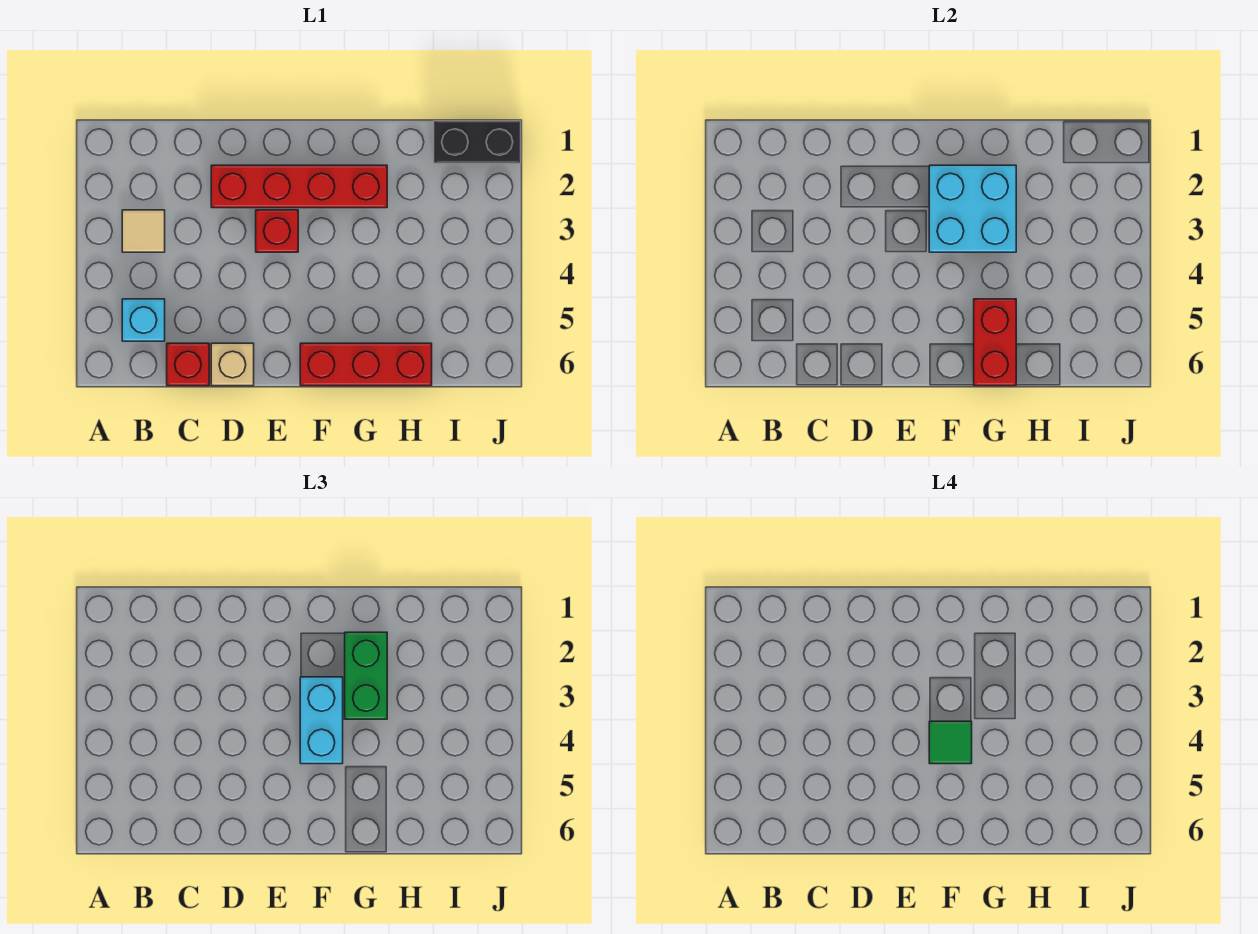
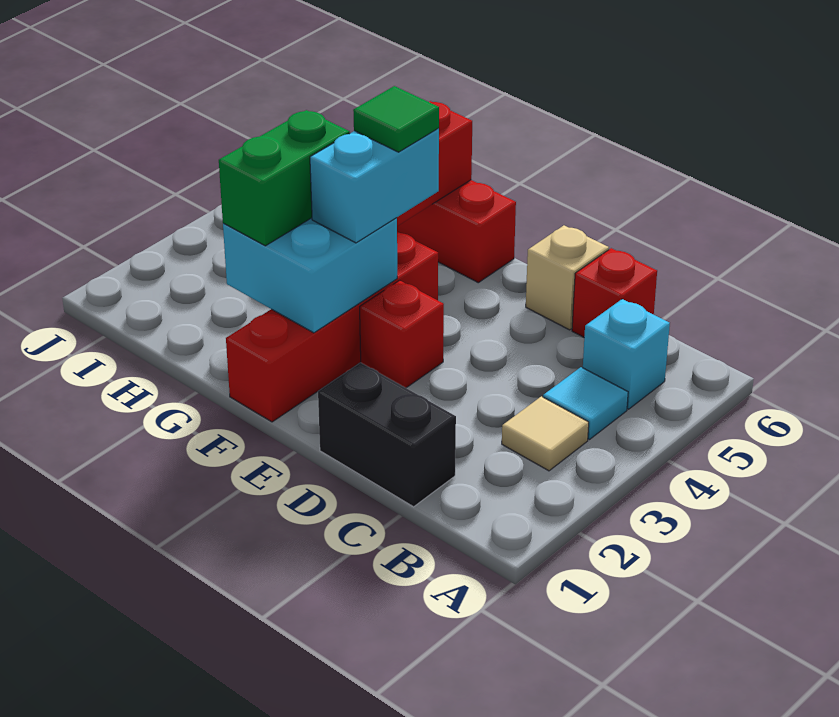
none -> cyan 1x1 tile [543,367,628,440]
red 1x4 brick [211,165,387,208] -> red 1x4 brick turned to [226,232,438,422]
black 1x2 brick [434,121,521,163] -> black 1x2 brick moved to [318,362,456,507]

